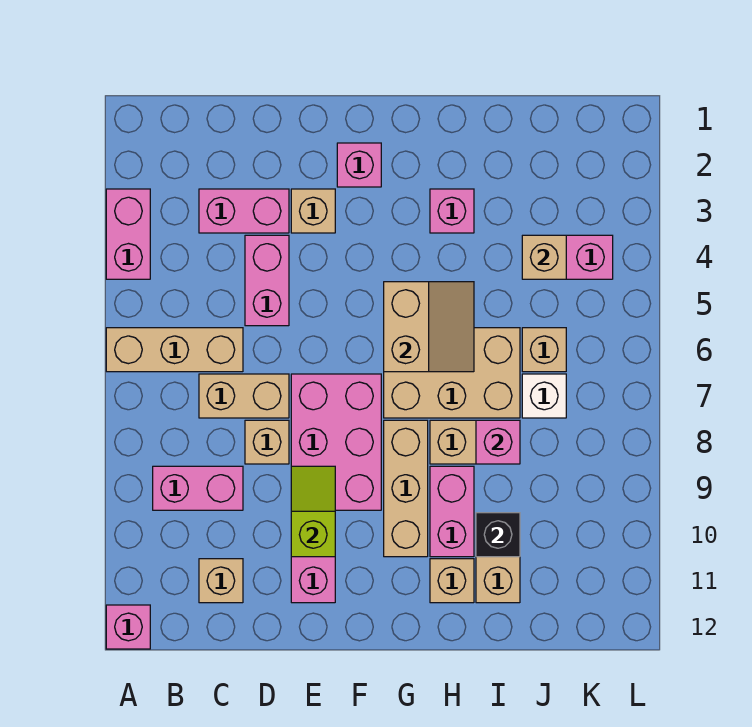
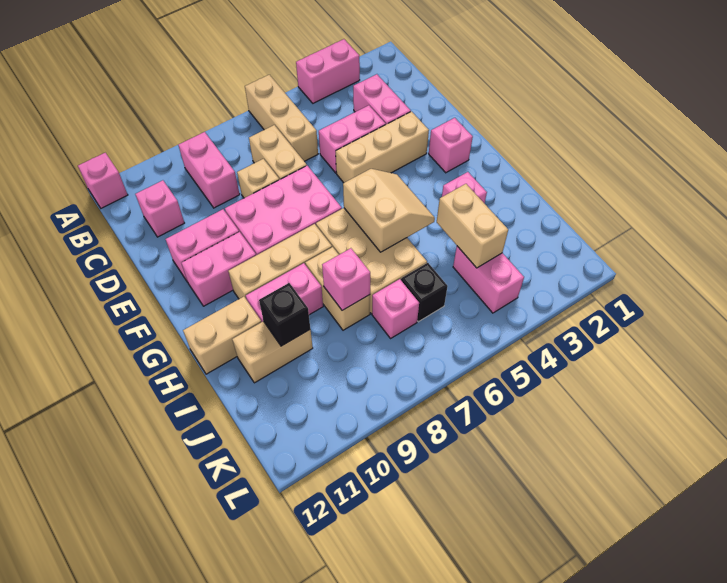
tan 1x1 brick [199,559,243,603] -> pink 1x1 brick [135,180,184,237]
tan 1x1 brick [291,189,335,233] -> tan 1x3 brick [336,112,429,183]
lime 1x2 slope [291,466,335,557] -> none
none -> pink 1x2 brick [181,232,256,306]
tan 2x2 slope [384,282,474,372] -> tan 2x2 slope turned to [343,169,435,252]
tan 1x1 brick [430,559,474,603] -> tan 1x2 brick [183,297,261,374]
tan 1x1 brick [522,235,566,279] -> tan 1x2 brick [437,184,508,268]
tan 1x1 brick [522,328,566,372] -> black 1x1 brick [401,263,448,322]
white 1x1 brick [522,374,566,418] -> pink 1x1 brick [372,279,419,338]

